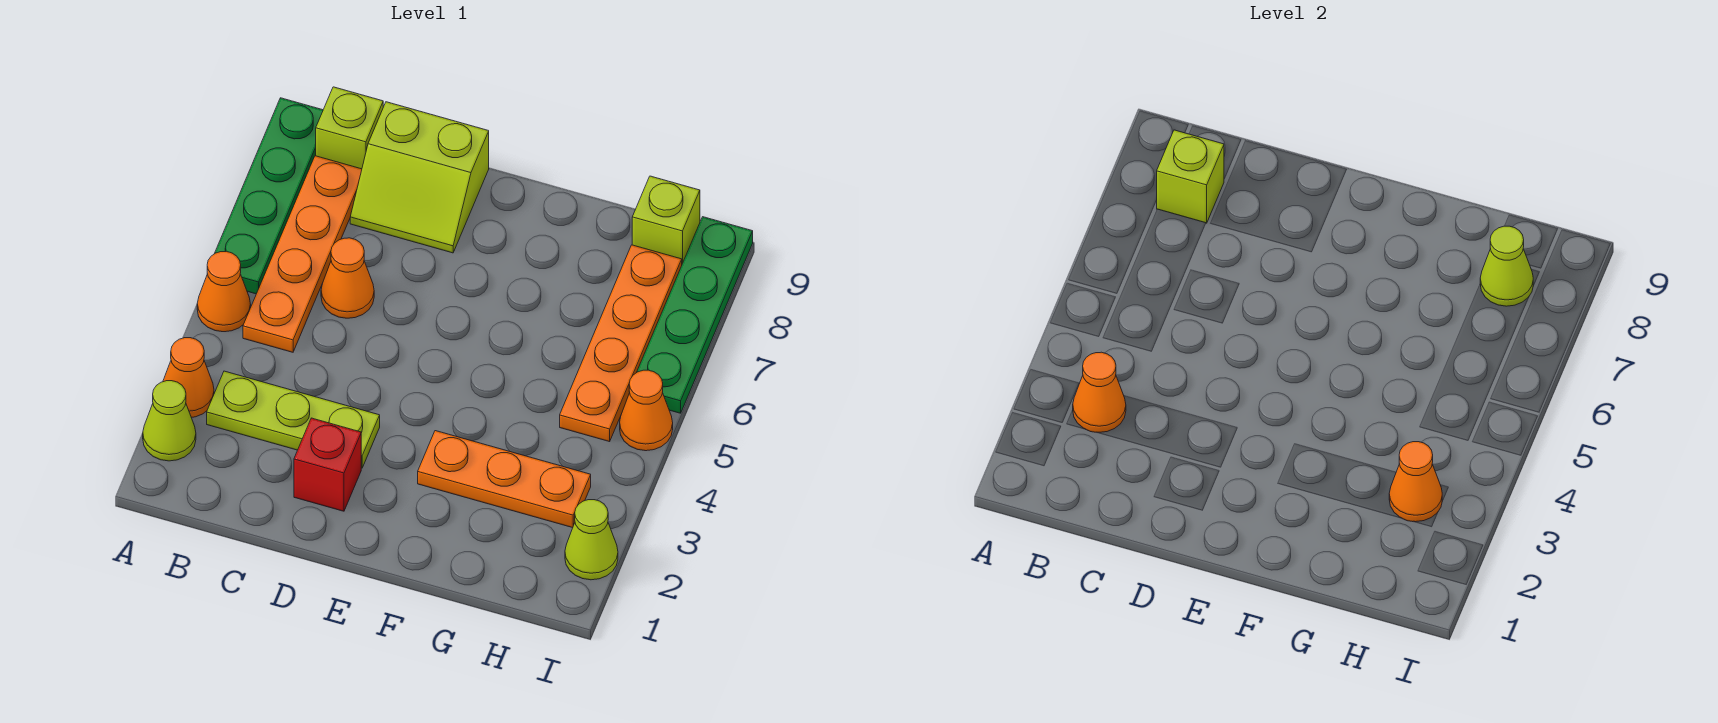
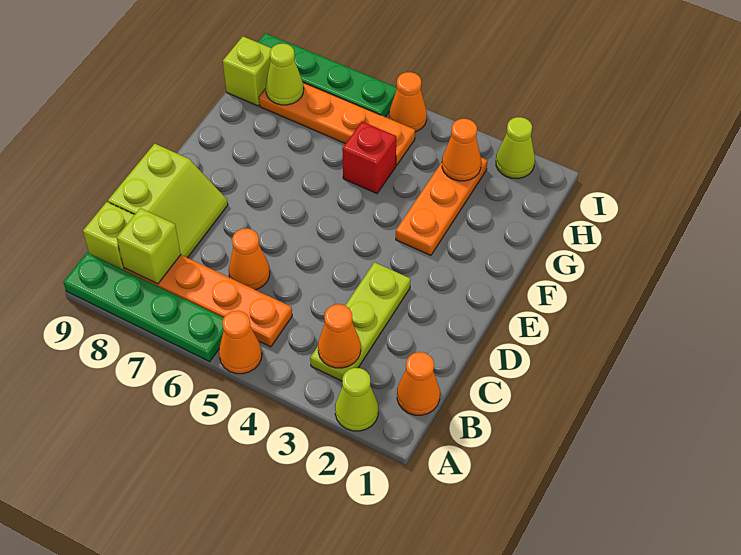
orange 1x1 cone [163,338,214,417] -> orange 1x1 cone moved to [397,352,440,415]
red 1x1 brick [294,418,361,511] -> red 1x1 brick moved to [342,122,396,194]

